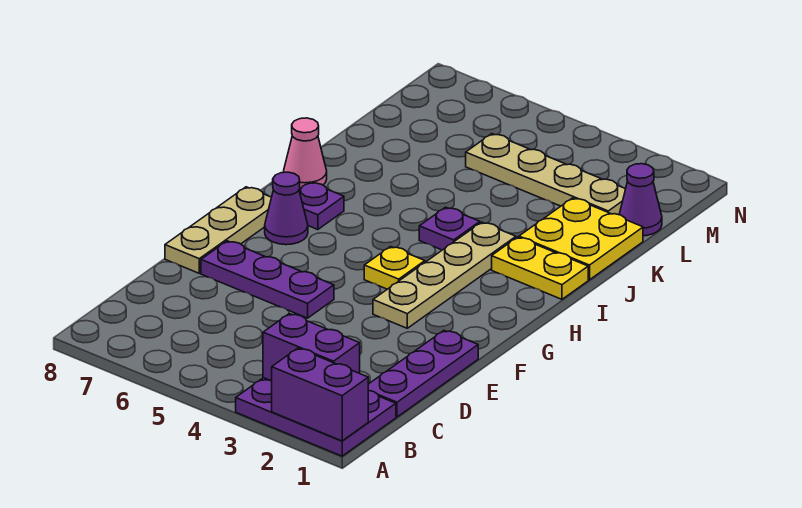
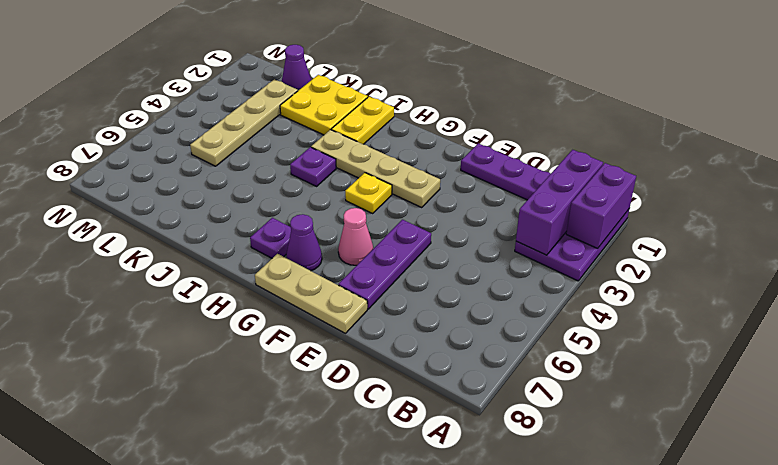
purple 1x2 brick [263,314,360,381] -> purple 1x3 brick [516,150,603,255]
pink 1x1 cone [284,118,327,189] -> pink 1x1 cone moved to [338,208,373,265]

